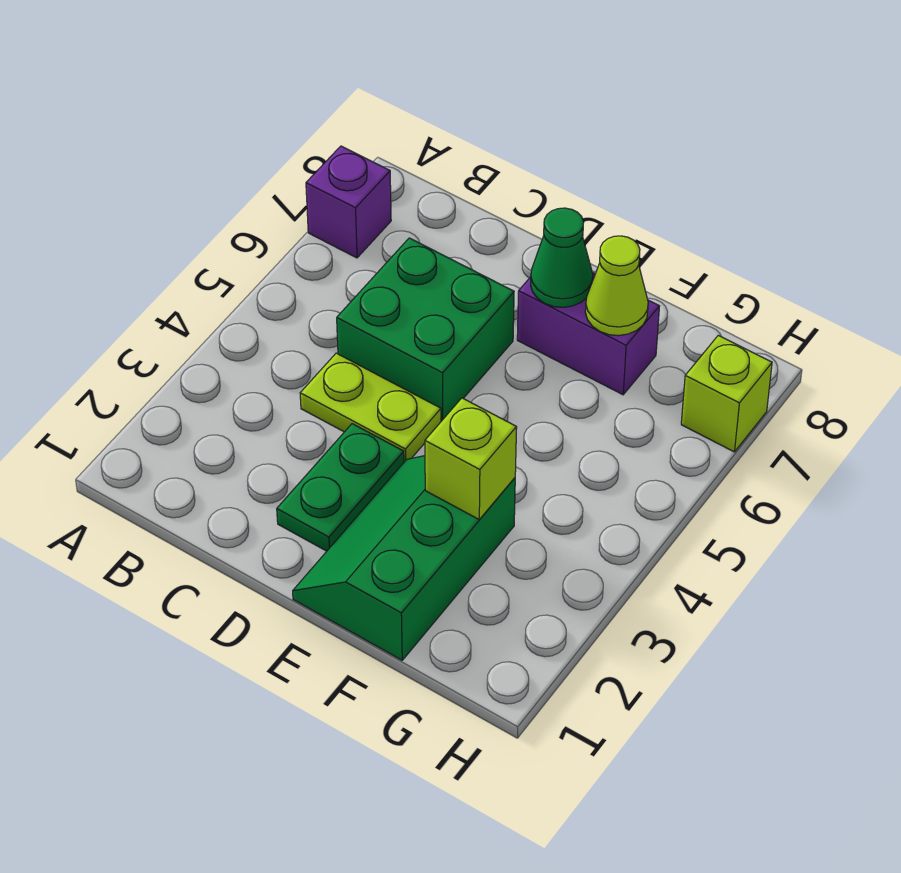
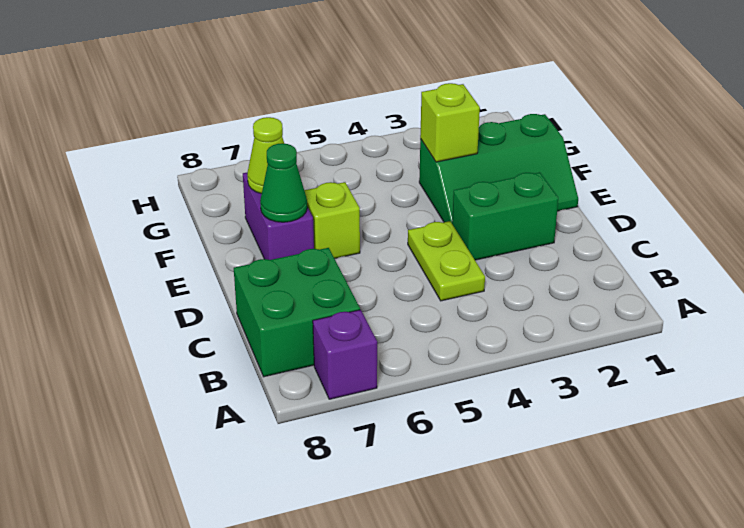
green 2x2 brick [337,238,514,421] -> green 2x2 brick moved to [234,248,360,377]
green 1x2 plate [277,424,404,551] -> green 1x2 brick [452,172,558,260]
lime 1x1 brick [681,335,772,452] -> lime 1x1 brick moved to [304,182,360,259]

